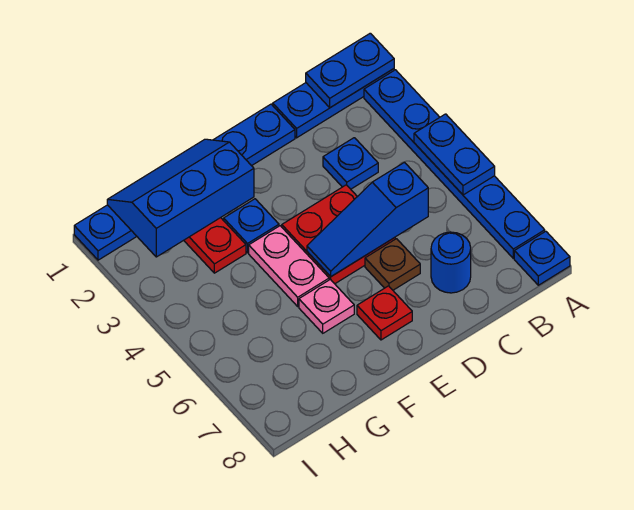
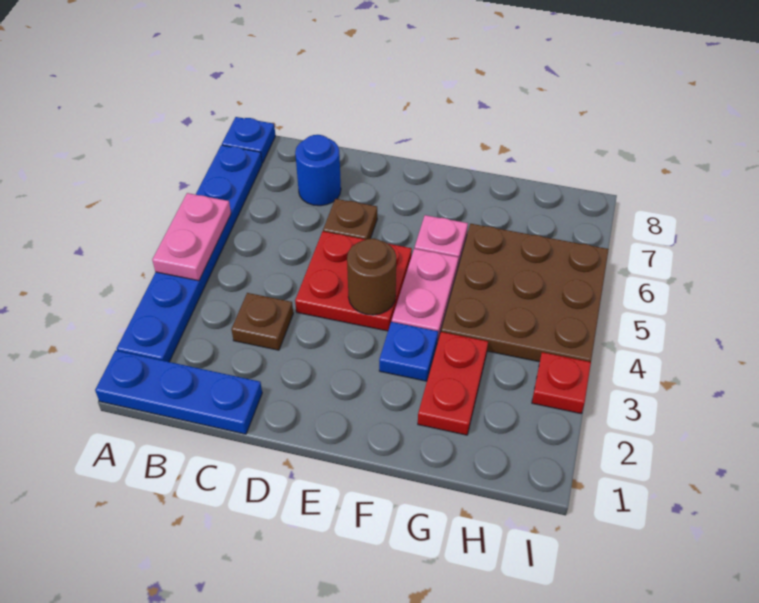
blue 1x2 plate [306,33,394,108] -> none
blue 1x2 plate [414,114,495,195] -> pink 1x2 plate [152,193,231,281]
blue 1x1 plate [323,138,378,189] -> brown 1x1 plate [231,293,293,350]
blue 1x3 slope [307,162,428,276] -> none
blue 1x6 plate [74,104,295,260] -> none
none -> brown 1x1 round brick [347,239,396,315]
red 1x1 plate [357,286,412,340] -> red 1x1 plate moved to [532,352,591,414]
blue 2x3 slope [107,139,254,257] -> none
none -> brown 3x3 plate [441,224,609,362]

